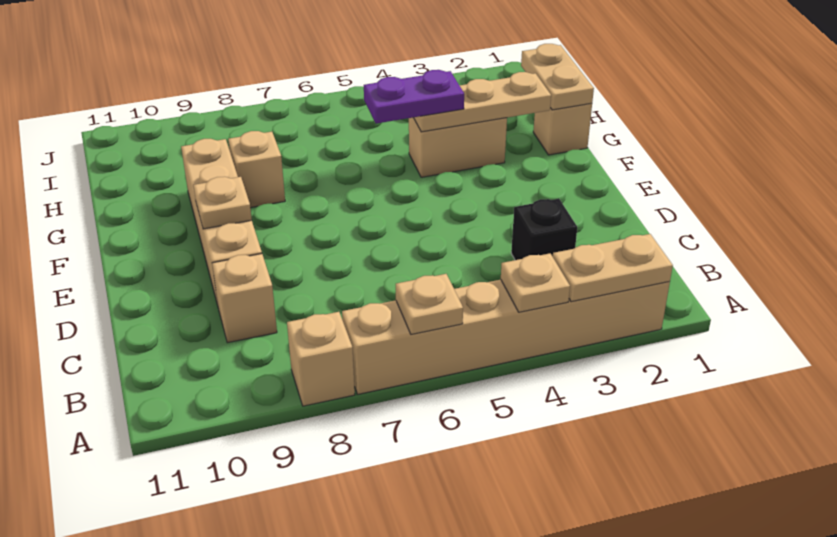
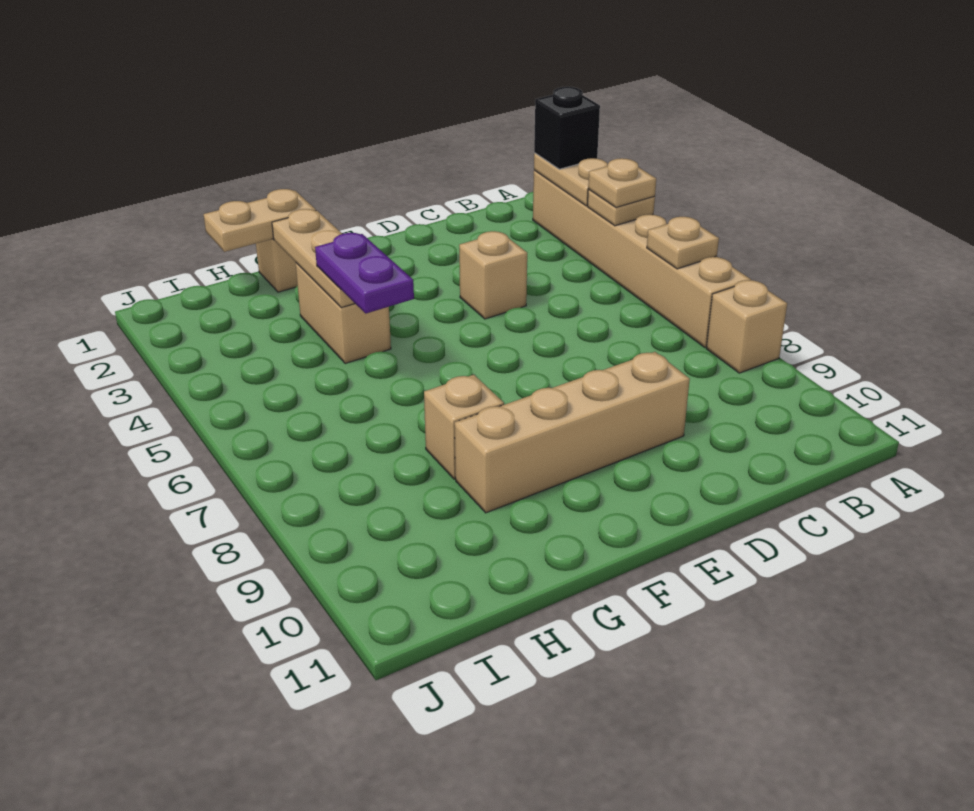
black 1x1 brick [511,199,577,260] -> black 1x1 brick moved to [534,87,600,169]
tan 1x1 brick [212,254,277,343] -> tan 1x1 brick moved to [459,231,527,319]
tan 1x1 plate [193,177,252,229] -> tan 1x1 plate moved to [588,158,656,207]

